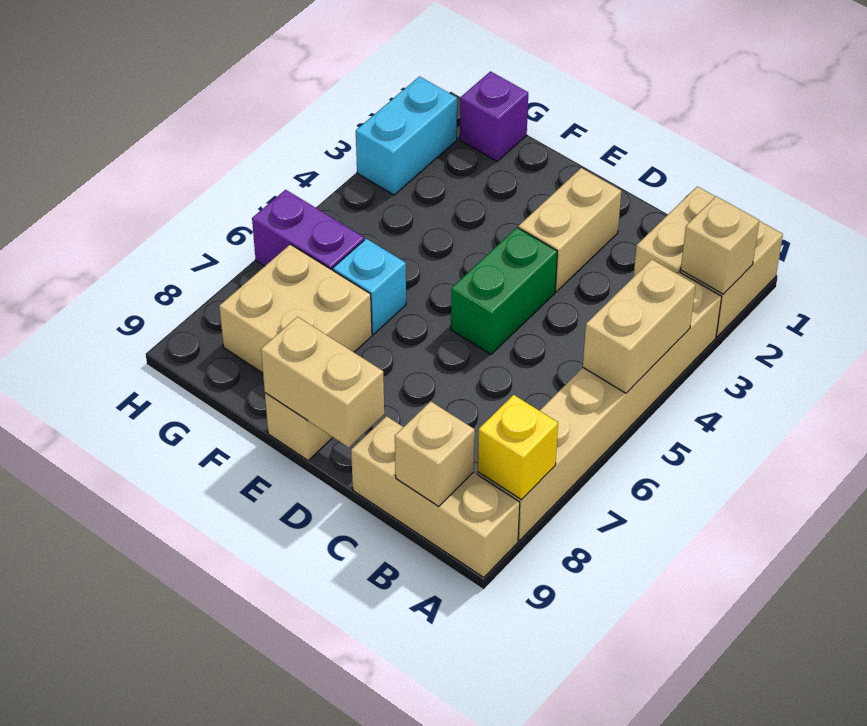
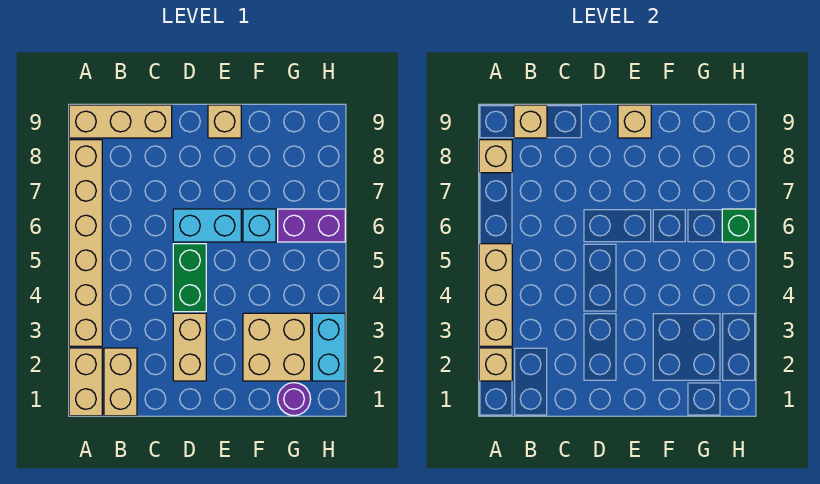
tan 1x2 brick [583,259,695,393] -> tan 1x3 brick [479,244,512,346]
yellow 1x1 brick [478,395,558,500] -> tan 1x1 brick [479,140,512,173]
none -> cyan 1x2 brick [173,209,241,242]
tan 1x2 brick [261,317,384,447] -> tan 1x1 brick [618,105,651,138]
tan 2x2 brick [219,244,372,373] -> tan 2x2 brick moved to [243,313,311,381]
purple 1x1 brick [460,71,528,161] -> purple 1x1 round brick [278,383,311,416]
none -> green 1x1 brick [722,209,755,242]

